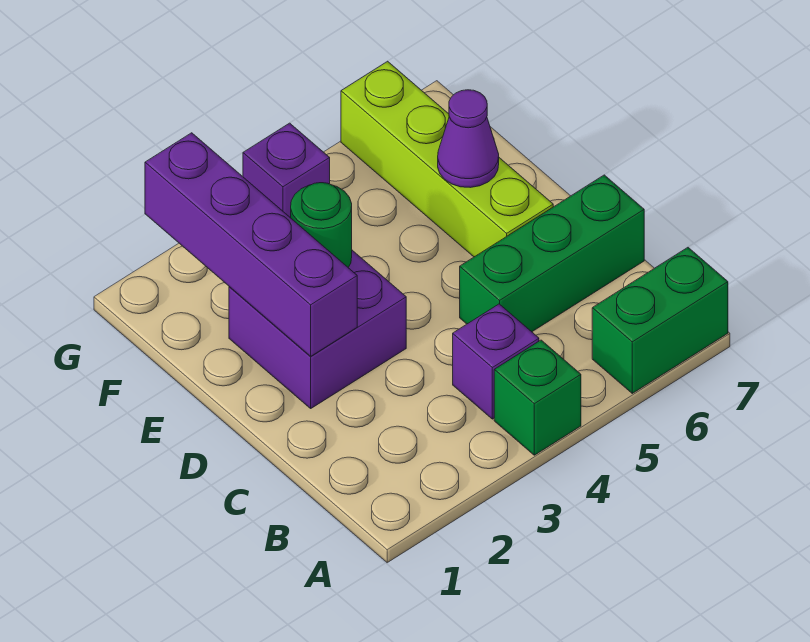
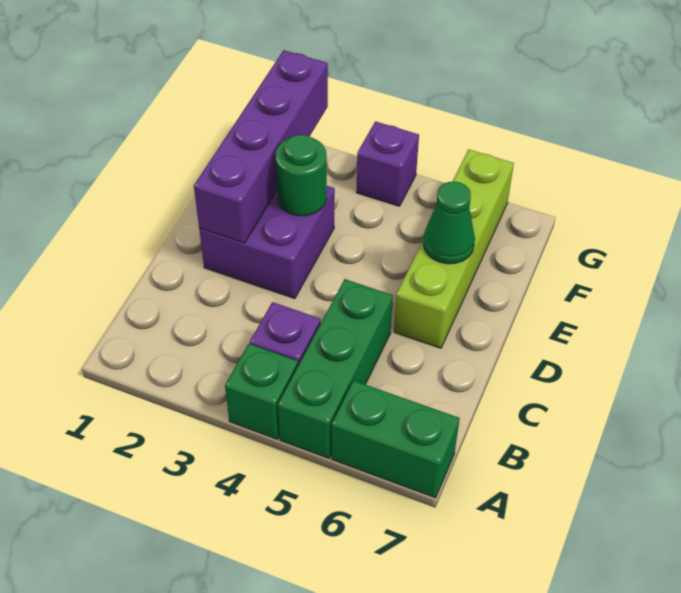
green 1x3 brick [460,175,644,332] -> green 1x3 brick turned to [278,279,393,458]
purple 1x1 cone [438,90,499,188] -> green 1x1 cone [423,182,475,264]

